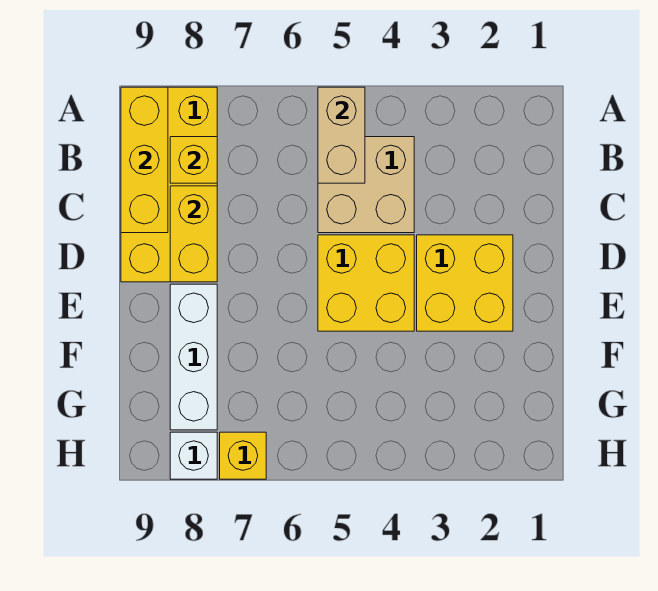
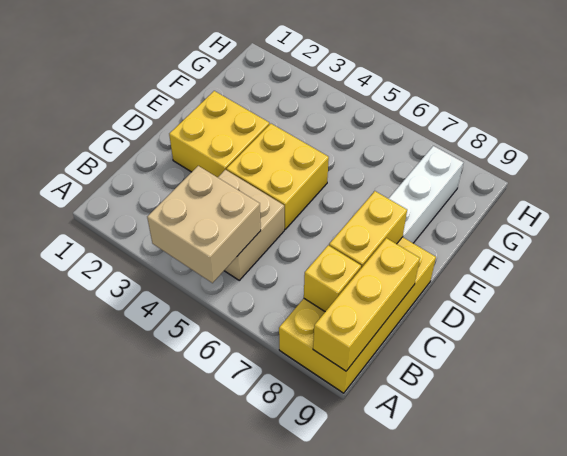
tan 1x2 brick [318,87,365,183] -> tan 2x2 brick [147,166,261,283]
yellow 1x1 brick [220,432,266,479] -> none
white 1x1 brick [170,432,217,479] -> none

